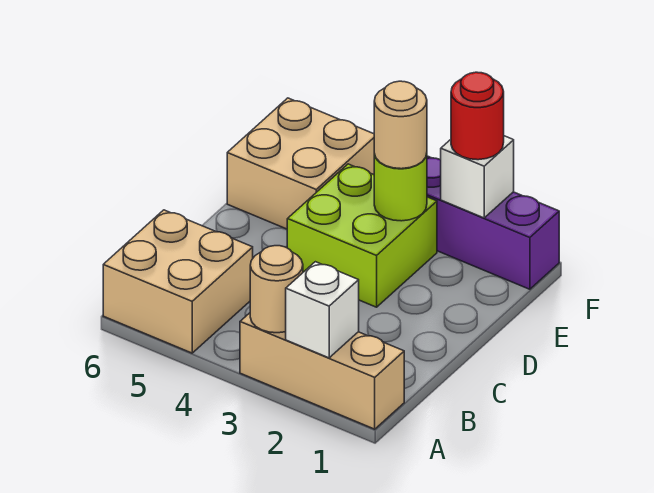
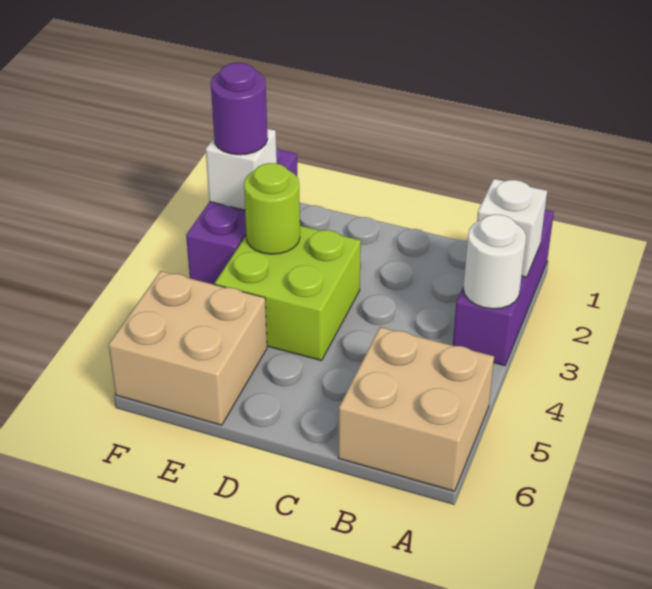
tan 1x3 brick [240,313,404,429] -> purple 1x3 brick [453,210,554,366]
tan 1x1 round brick [250,246,303,333] -> white 1x1 round brick [463,214,526,309]
tan 1x1 round brick [374,81,427,169] -> none
red 1x1 round brick [451,72,504,160] -> purple 1x1 round brick [211,63,268,155]

